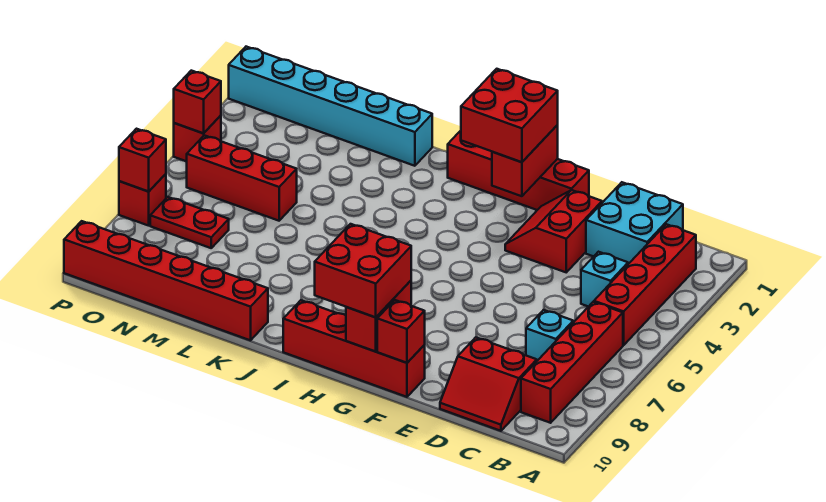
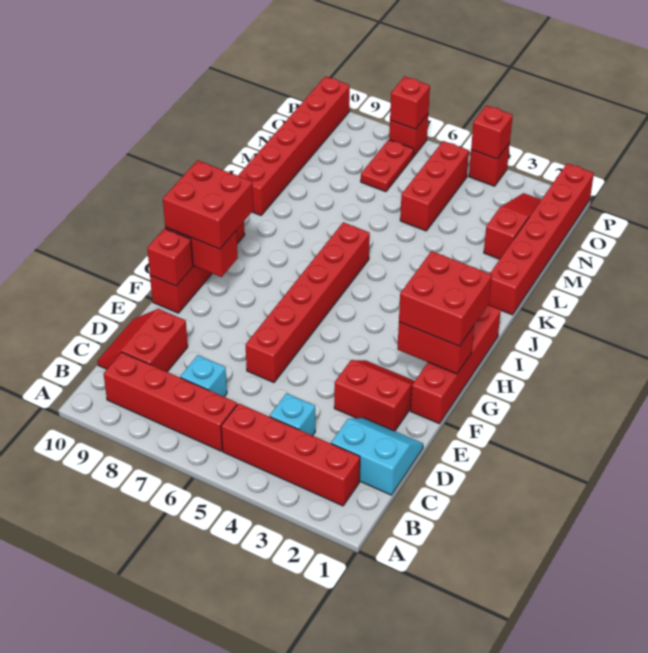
cyan 2x2 brick [586,182,683,264] -> cyan 2x2 slope [331,418,423,495]
none -> red 1x6 brick [246,222,370,383]
cyan 1x6 brick [229,47,432,166] -> red 1x6 brick [488,163,594,315]
none -> red 1x3 slope [484,193,541,259]

